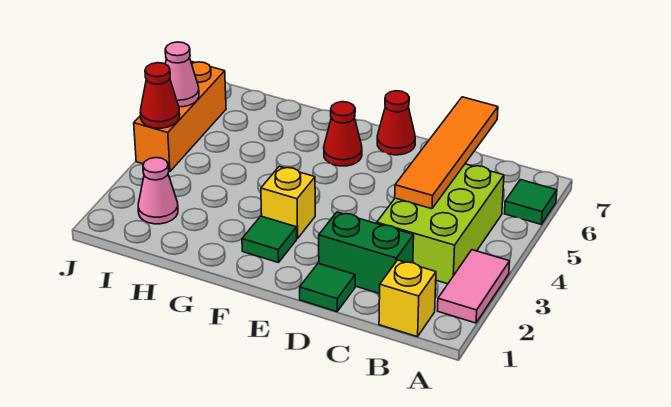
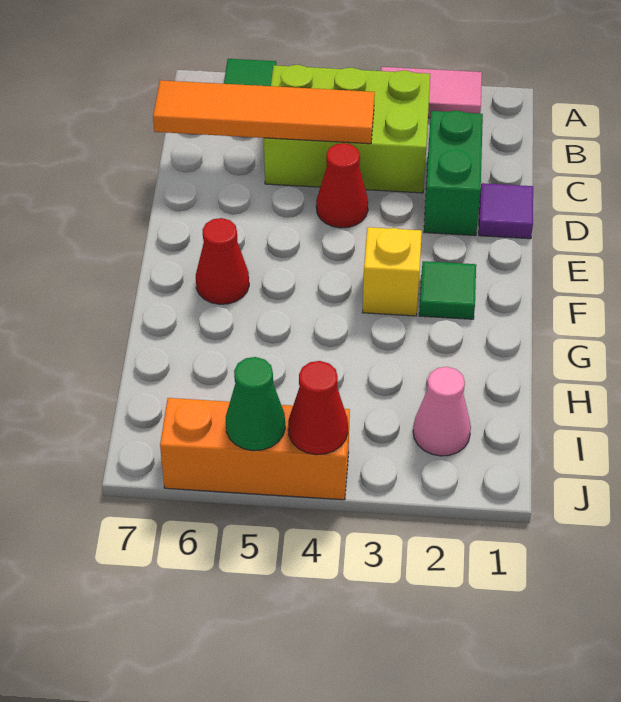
yellow 1x1 brick [379,260,436,337] -> none
green 1x1 tile [300,263,355,312] -> purple 1x1 tile [479,183,533,239]
red 1x1 cone [377,91,415,155] -> red 1x1 cone moved to [316,143,368,228]
pink 1x1 cone [165,42,199,107] -> green 1x1 cone [226,357,285,451]

